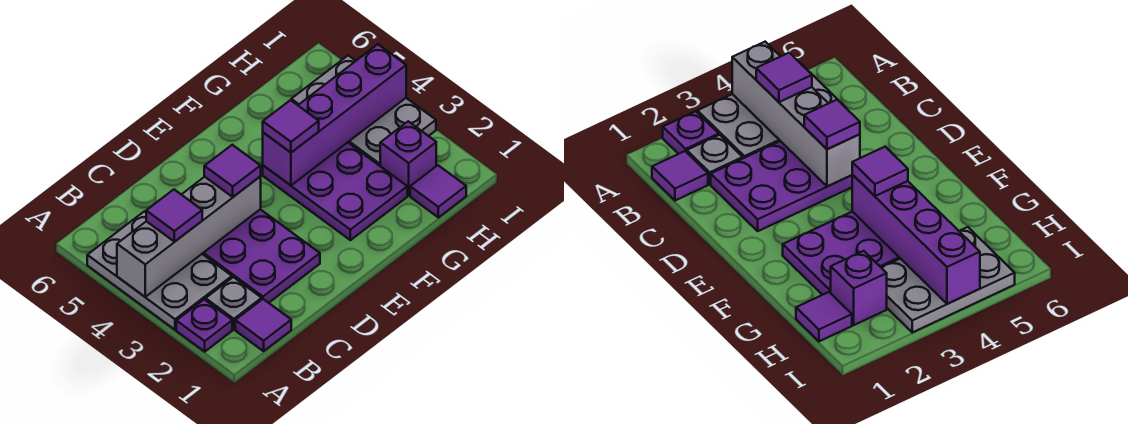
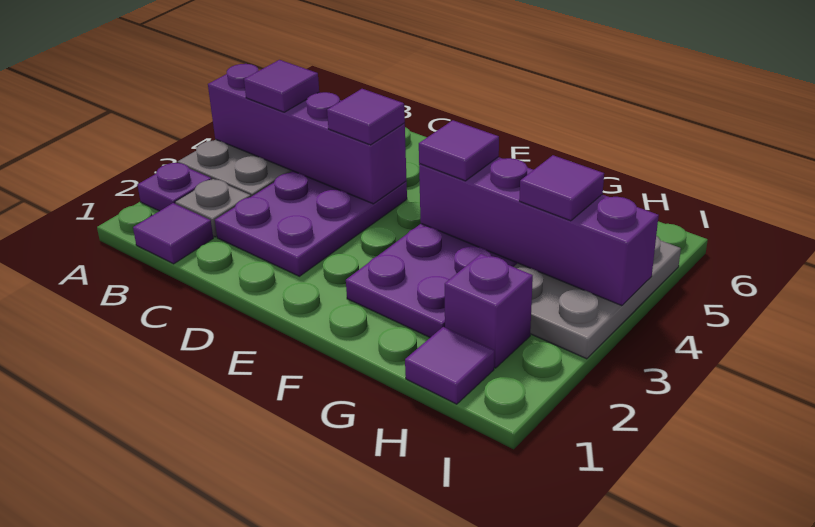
grey 1x4 brick [117,177,261,297] -> purple 1x4 brick [208,64,407,204]
none -> purple 1x1 tile [519,155,604,221]

